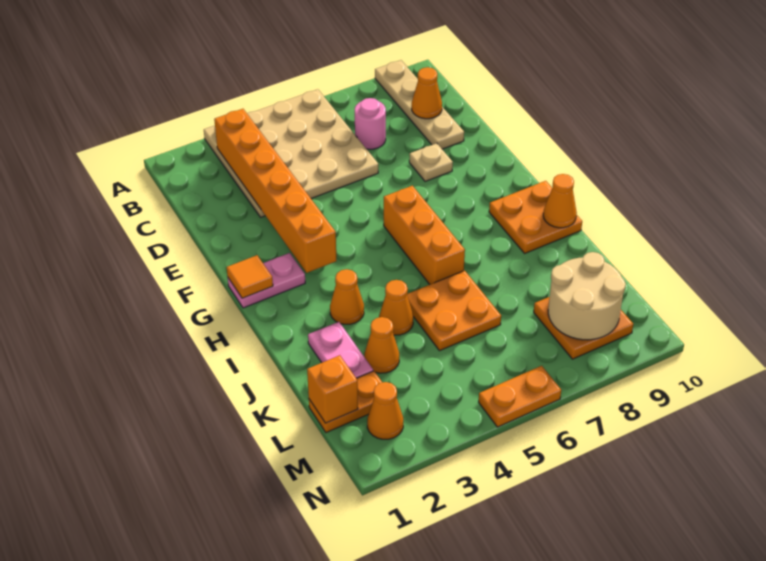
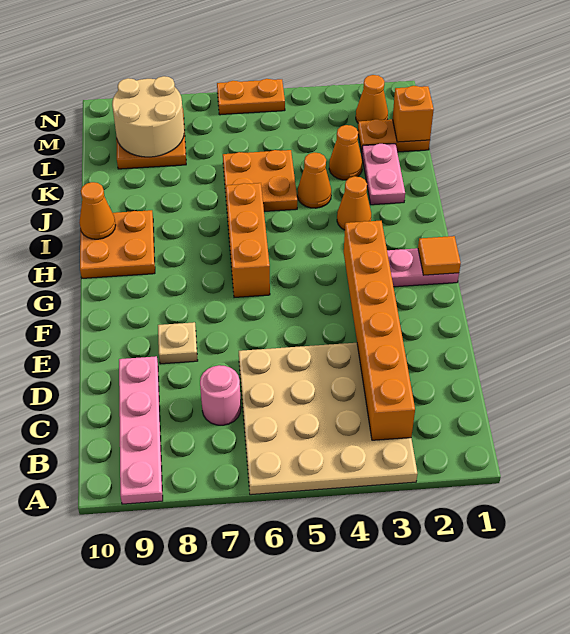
tan 1x4 plate [375,60,464,149] -> pink 1x4 plate [119,356,163,504]
orange 1x1 cone [412,67,442,119] -> none

